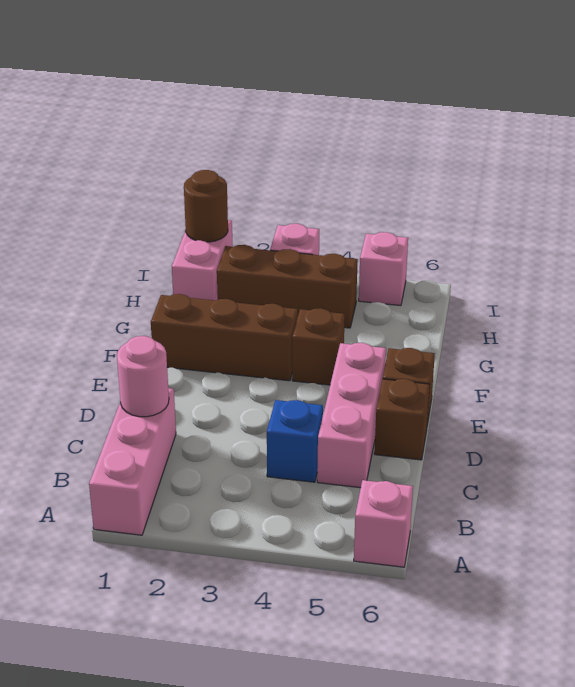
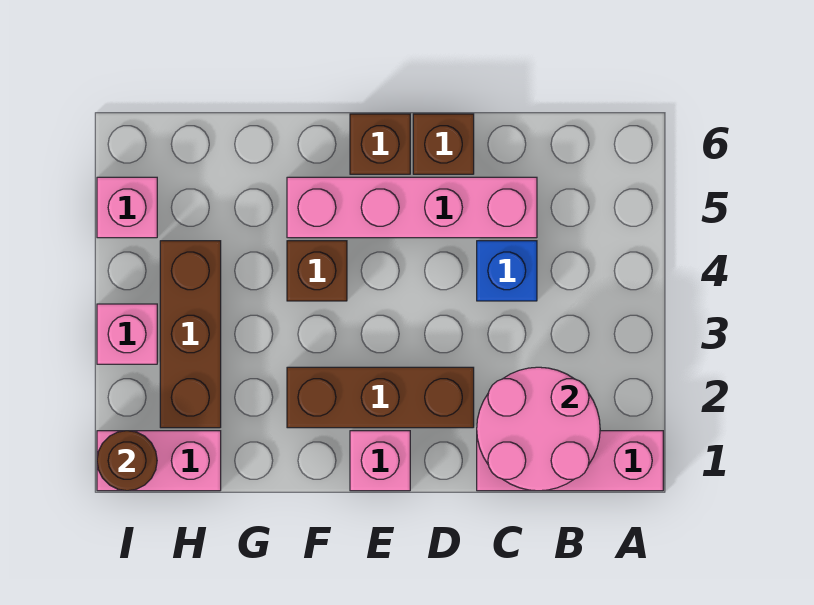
pink 1x1 brick [354,480,413,567] -> pink 1x1 brick moved to [350,431,410,491]
pink 1x1 round brick [117,336,169,417] -> pink 2x2 round brick [477,367,600,491]
pink 1x3 brick [317,343,386,488] -> pink 1x4 brick [287,177,537,238]
brown 1x3 brick [151,294,298,381] -> brown 1x3 brick turned to [287,367,474,428]

